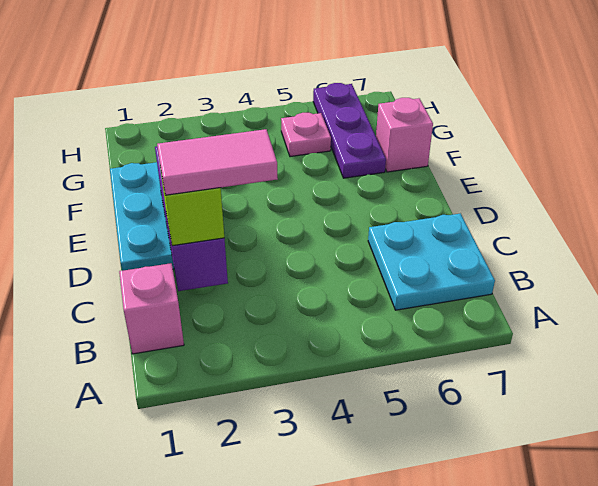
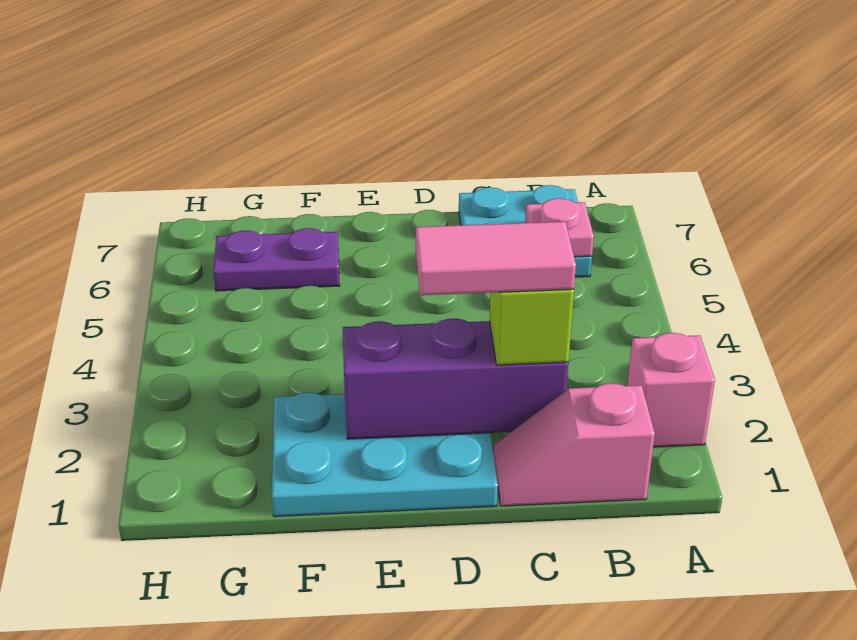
pink 1x2 tile [157,129,278,195] -> pink 1x2 tile turned to [416,222,576,295]
purple 1x3 plate [313,83,386,178] -> purple 1x2 plate [213,228,340,291]
pink 1x1 brick [376,98,433,172] -> pink 1x1 brick moved to [627,333,715,447]
pink 1x1 plate [281,113,331,157] -> pink 1x1 plate moved to [525,198,594,257]

